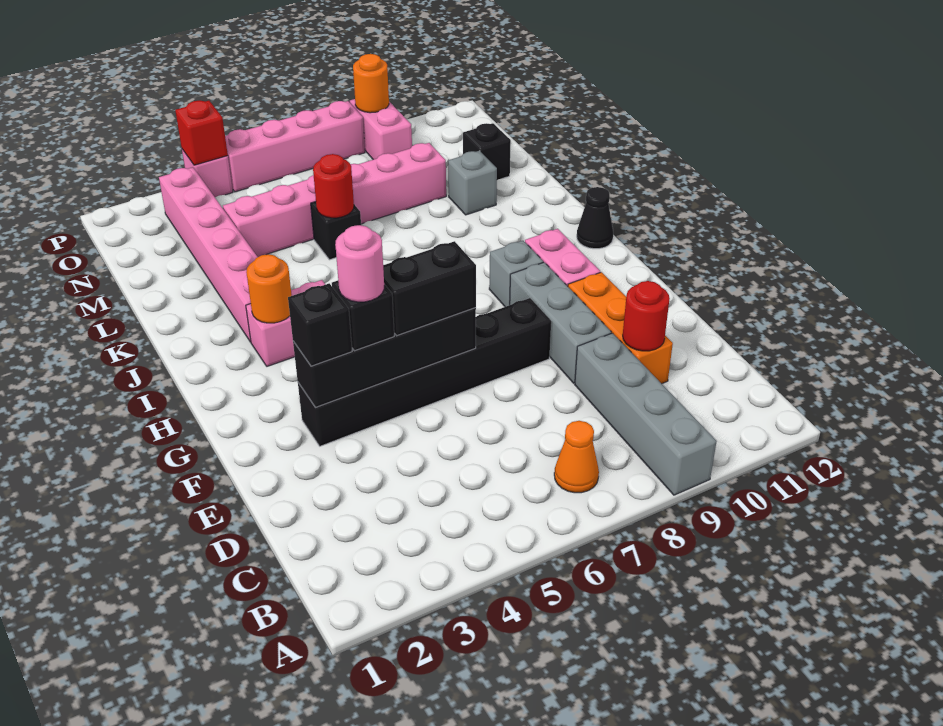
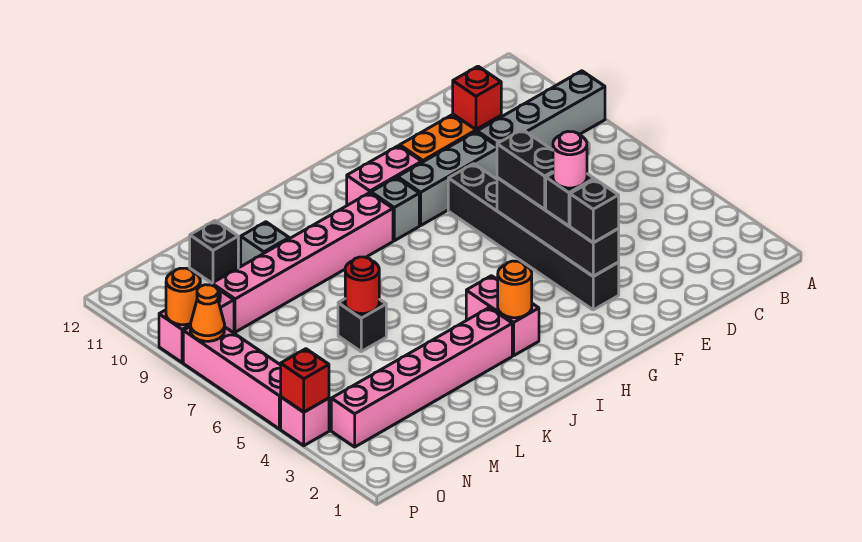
orange 1x1 cone [554,421,599,493] -> orange 1x1 cone moved to [190,285,225,341]
red 1x1 round brick [623,281,670,351] -> red 1x1 brick [453,66,501,130]
black 1x1 cone [577,187,613,249] -> none
pink 1x6 brick [223,143,446,257] -> pink 1x6 brick turned to [212,193,393,332]

